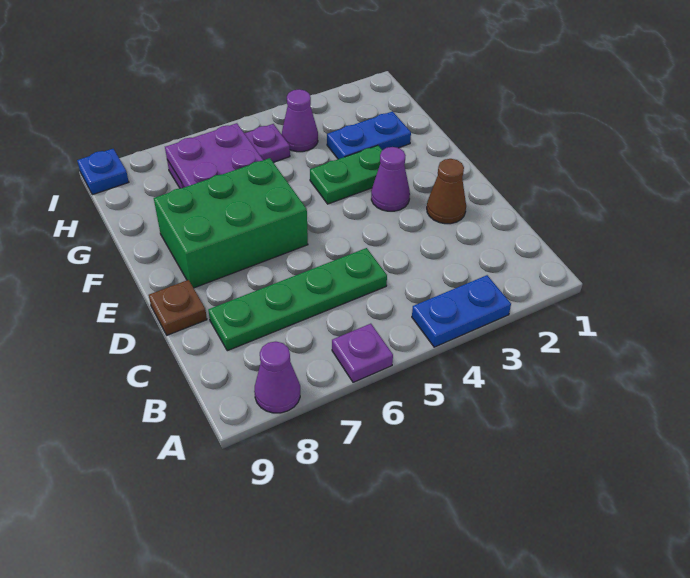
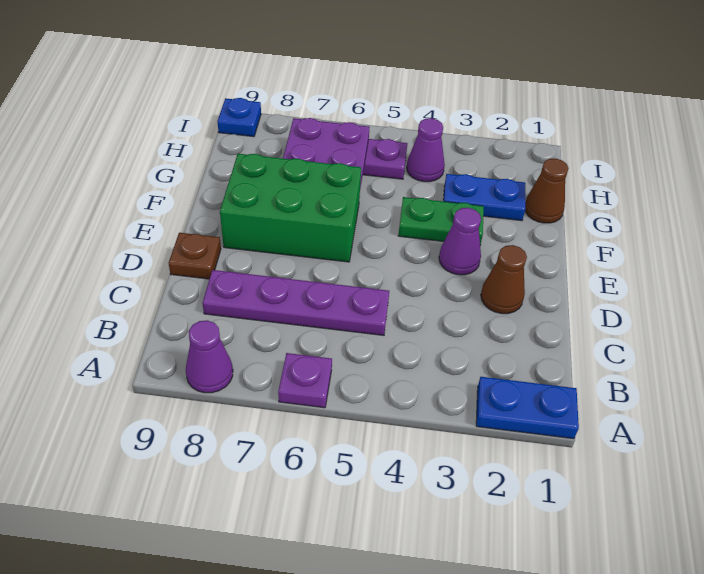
blue 1x2 plate [412,275,511,347] -> blue 1x2 plate moved to [476,377,579,439]
green 1x4 plate [208,248,387,351] -> purple 1x4 plate [203,270,389,335]
none -> brown 1x1 cone [525,158,569,223]

